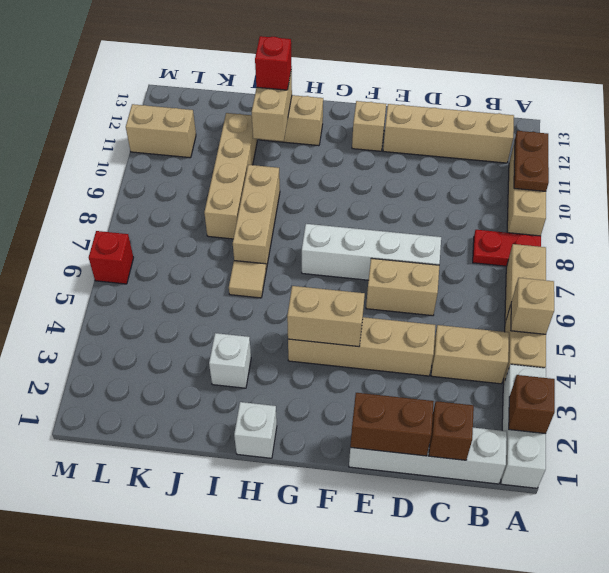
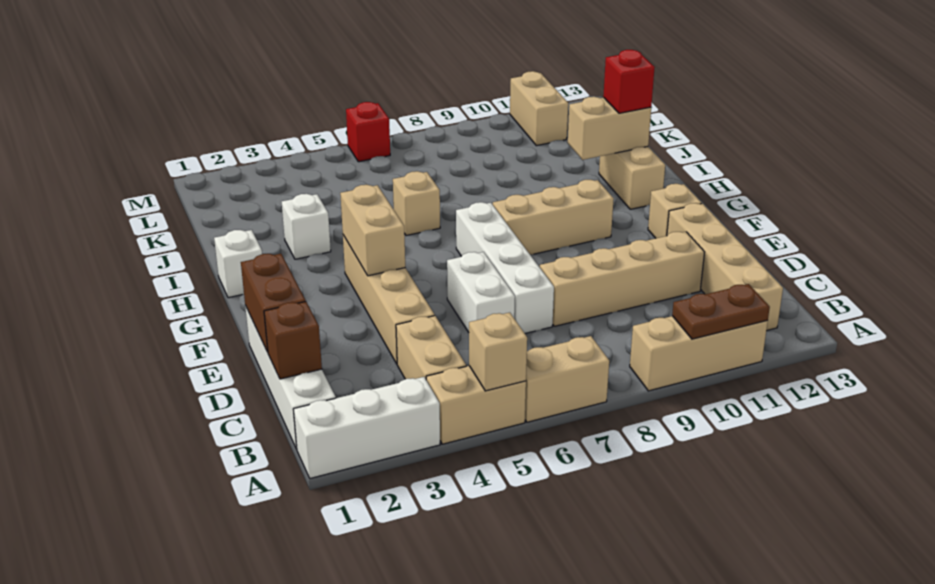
brown 1x1 brick [509,375,555,434] -> none
red 1x2 plate [473,230,541,266] -> none
tan 1x2 brick [366,258,439,316] -> white 1x2 brick [447,252,515,332]
tan 1x1 tile [229,261,266,298] -> tan 1x1 brick [393,171,440,236]
tan 1x3 brick [233,165,280,269] -> tan 1x3 brick moved to [493,180,614,254]
tan 1x4 brick [204,113,257,239] -> tan 1x4 brick moved to [540,232,705,326]

